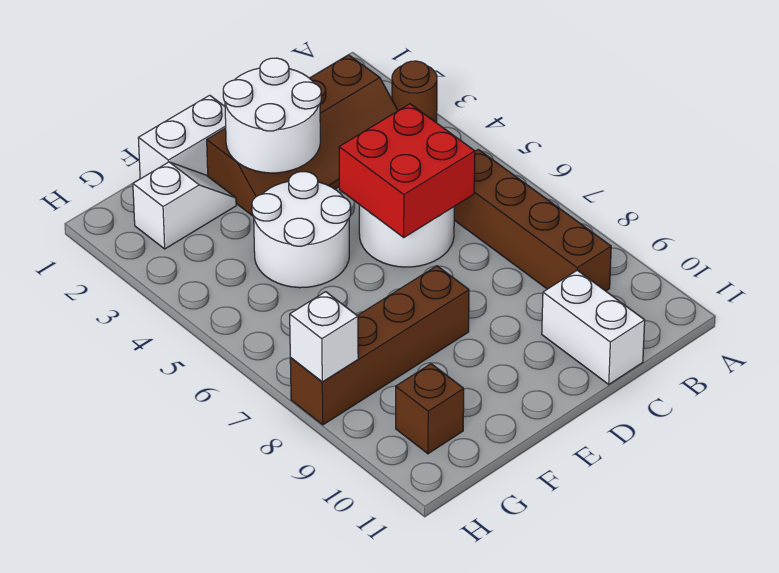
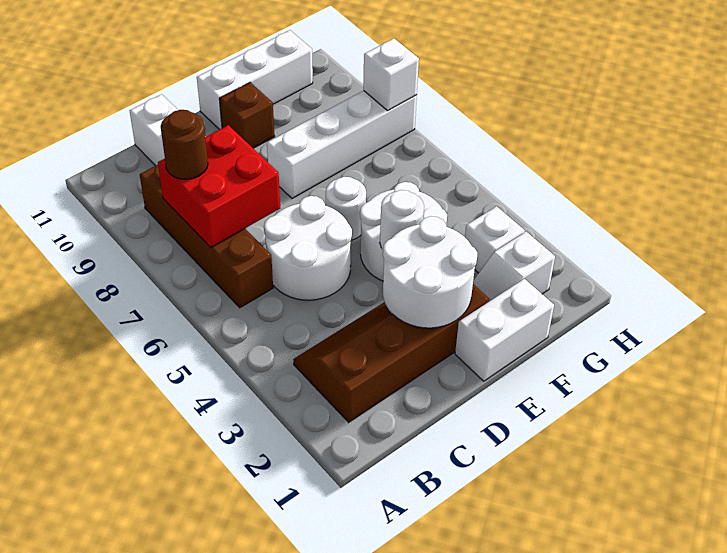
brown 1x1 round brick [392,61,437,123] -> brown 1x1 round brick moved to [161,110,208,179]
red 2x2 brick [339,104,475,237] -> red 2x2 brick moved to [158,125,280,247]
none -> white 1x1 round brick [380,190,424,249]
none -> white 1x1 round brick [326,177,366,240]
brown 1x4 brick [290,266,469,425] -> white 1x4 brick [267,91,417,198]
none -> white 1x3 brick [197,30,313,130]
none -> white 1x1 brick [465,206,525,273]
brown 1x1 brick [396,364,464,454] -> brown 1x1 brick moved to [219,82,275,148]

